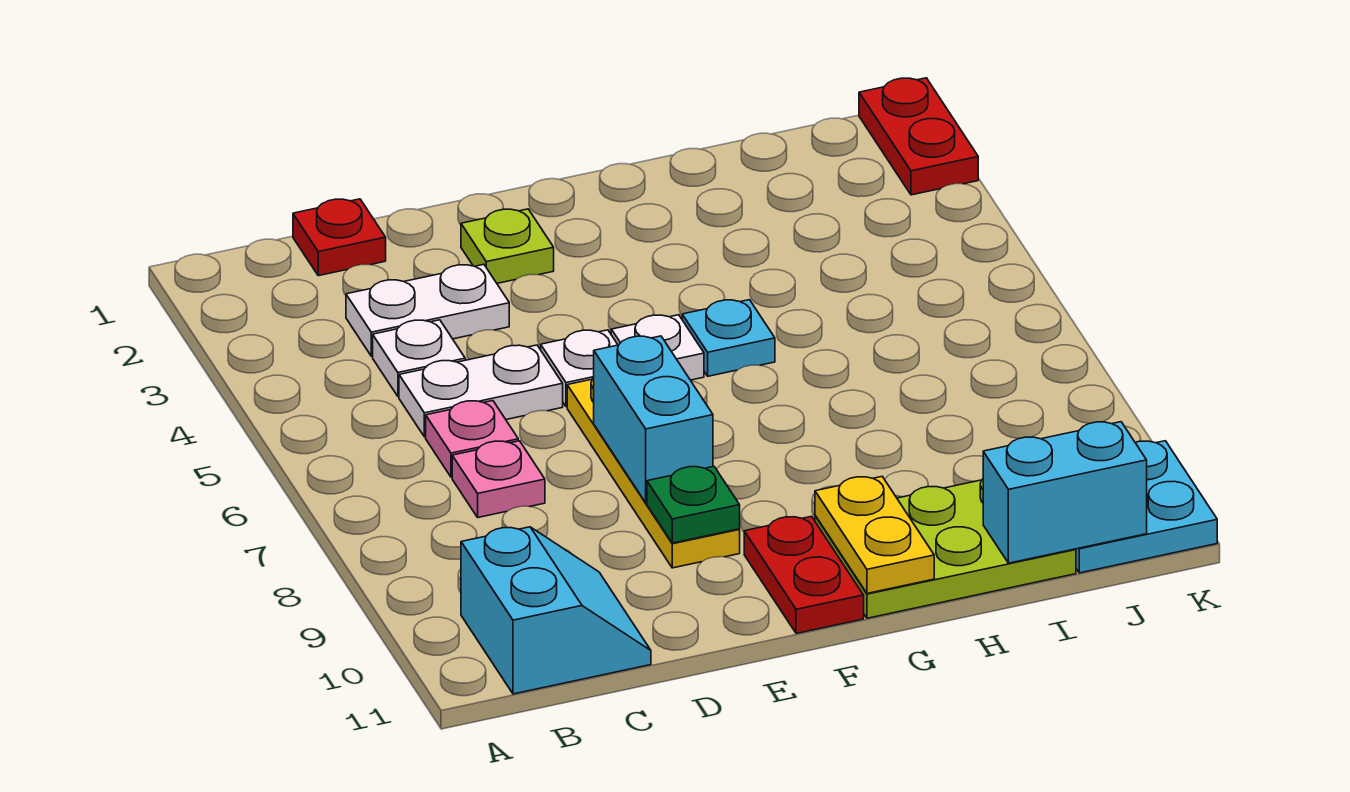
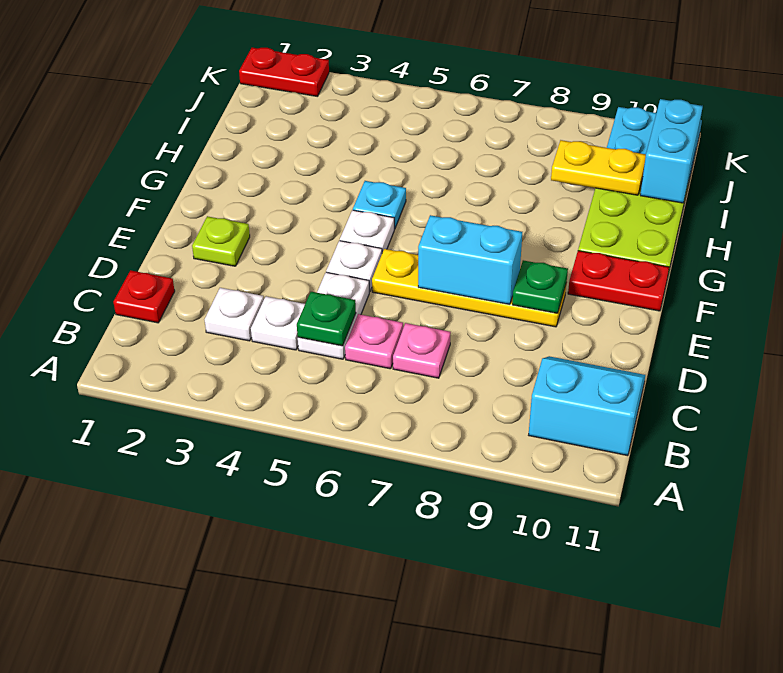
white 1x2 plate [346,265,509,356] -> white 1x1 plate [205,288,264,341]
none -> green 1x1 plate [297,292,356,346]
yellow 1x2 plate [815,477,934,593] -> yellow 1x2 plate moved to [551,140,646,195]

